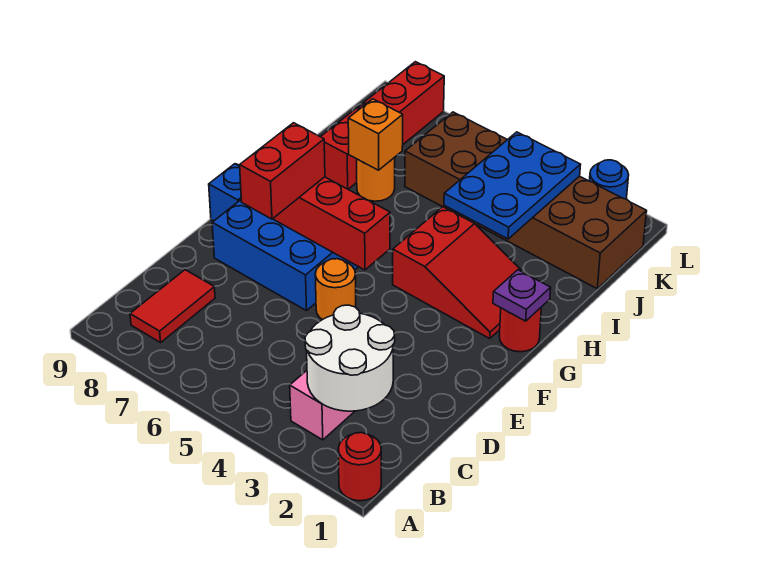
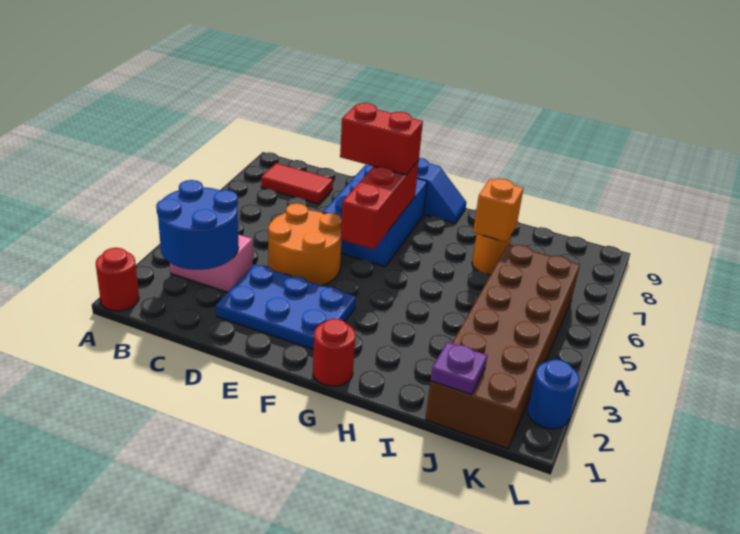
white 2x2 round brick [305,305,395,411] -> blue 2x2 round brick [156,180,238,270]
orange 1x1 round brick [315,259,356,320] -> orange 2x2 round brick [268,203,342,285]
purple 1x1 plate [493,270,551,321] -> purple 1x1 plate moved to [431,342,487,395]
red 2x3 slope [393,207,524,338] -> none
blue 2x3 plate [444,132,581,239] -> blue 2x3 plate moved to [216,264,356,350]
red 1x4 brick [321,62,444,189] -> none

